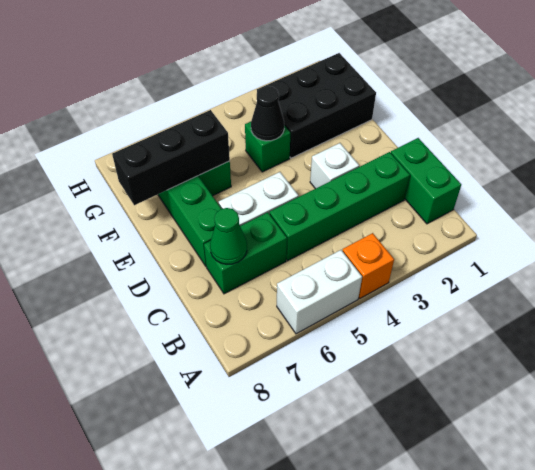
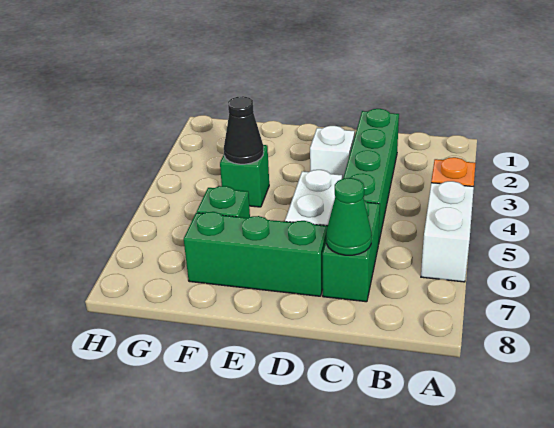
green 1x2 brick [391,138,461,224] -> none
black 2x3 brick [257,53,376,158] -> none
black 1x3 brick [112,110,230,205] -> none

